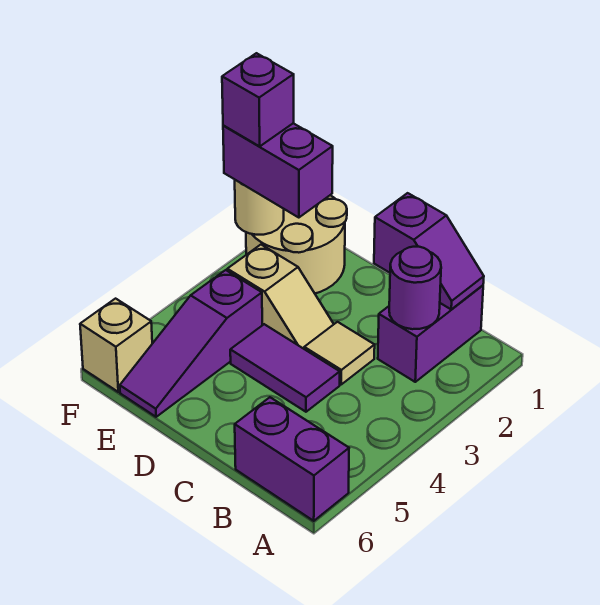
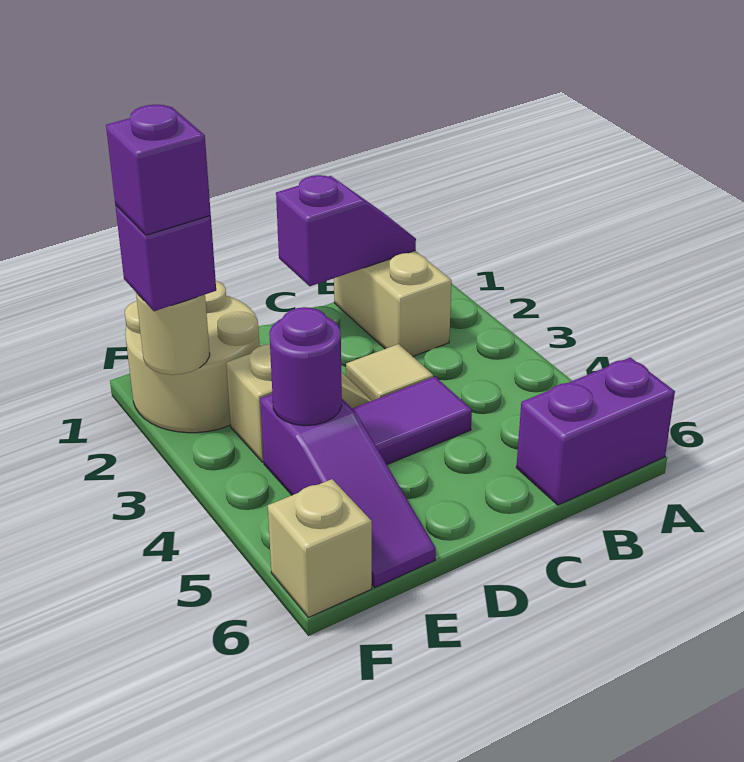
purple 1x2 brick [378,285,483,382] -> tan 1x2 brick [334,251,452,356]
purple 1x1 round brick [389,247,441,329] -> purple 1x1 round brick moved to [269,307,342,426]
purple 1x2 brick [223,123,333,218] -> purple 1x1 brick [115,205,216,311]

